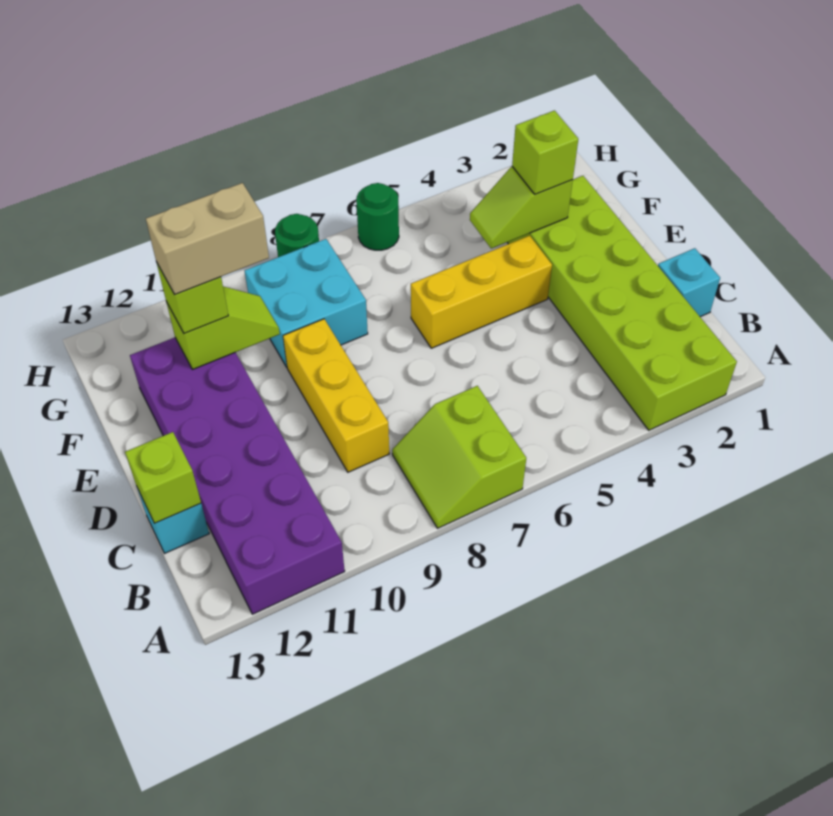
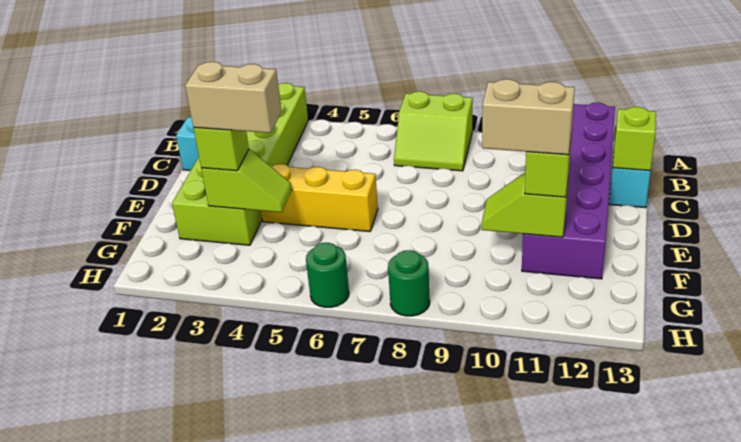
lime 2x2 slope [392,386,526,528] -> lime 2x2 slope turned to [394,91,473,171]
yellow 1x3 brick [283,319,389,472] -> none
none -> tan 1x2 brick [185,62,282,133]
cyan 2x2 brick [245,239,368,367] -> none

